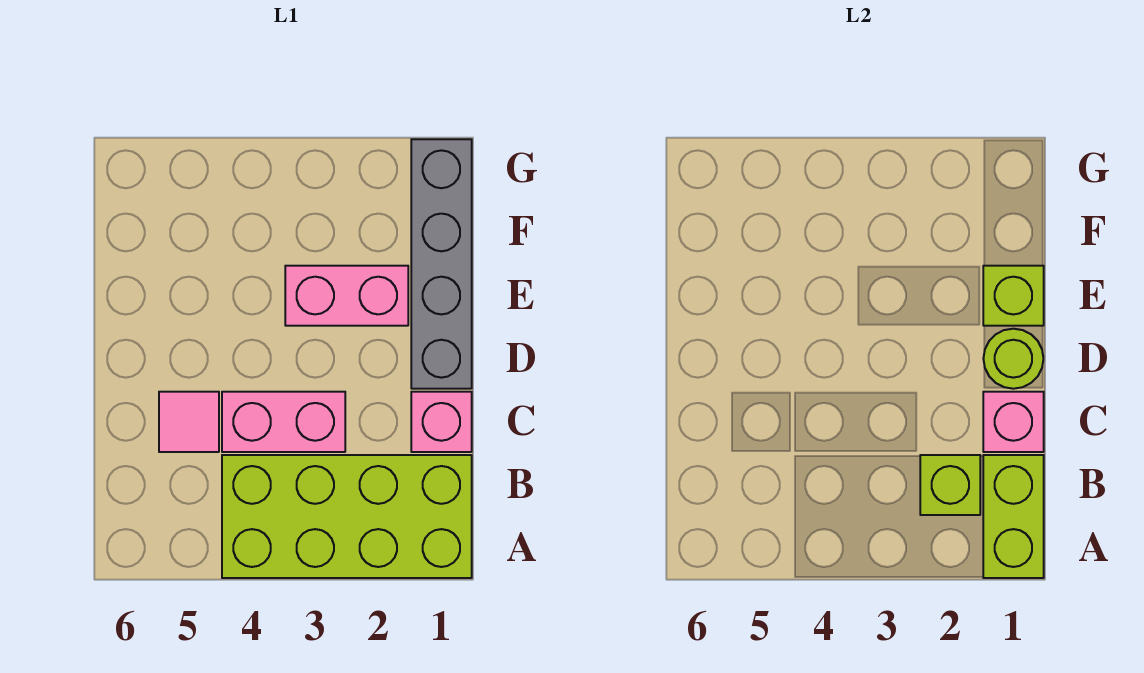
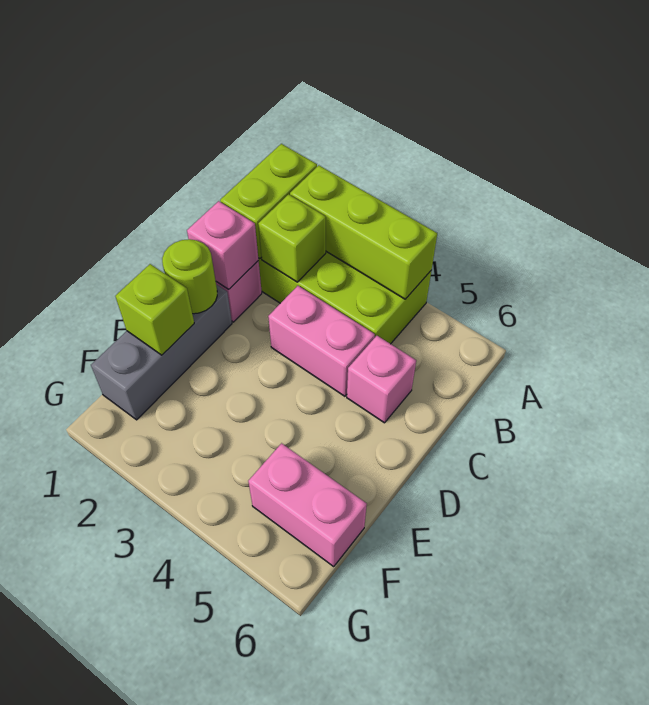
none -> lime 1x3 brick [290,165,437,299]
pink 1x1 tile [159,392,219,452] -> pink 1x1 brick [347,336,416,423]
grey 1x4 brick [411,139,472,389] -> grey 1x3 brick [91,285,232,420]
pink 1x2 brick [285,266,408,326] -> pink 1x2 brick moved to [248,443,367,566]

